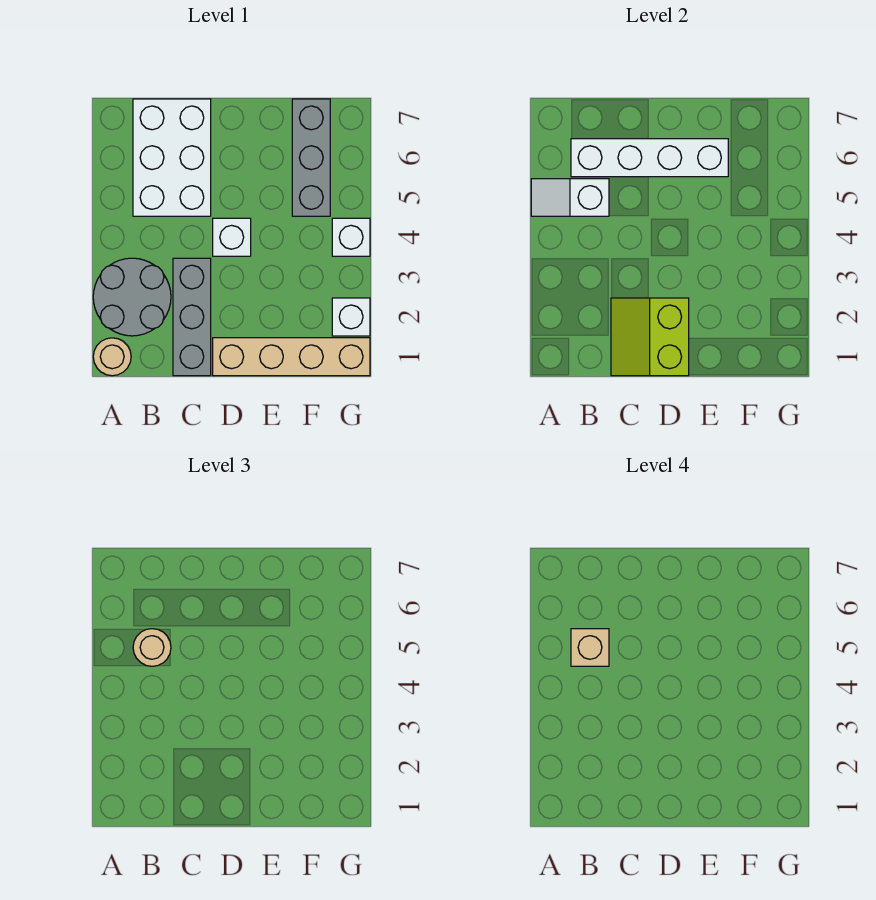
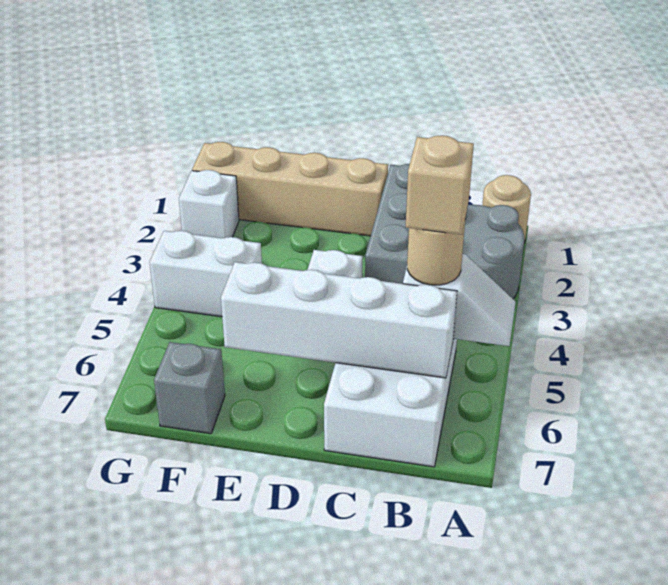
lime 2x2 slope [611,298,689,376] -> none
grey 1x3 brick [292,99,330,216] -> grey 1x1 brick [154,342,225,434]
white 1x1 brick [332,218,370,256] -> white 1x2 brick [150,231,262,317]

